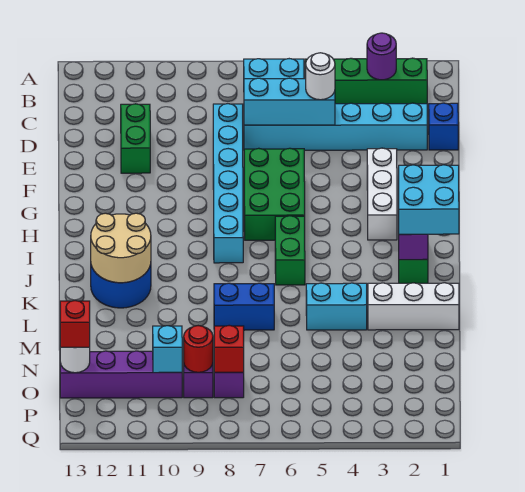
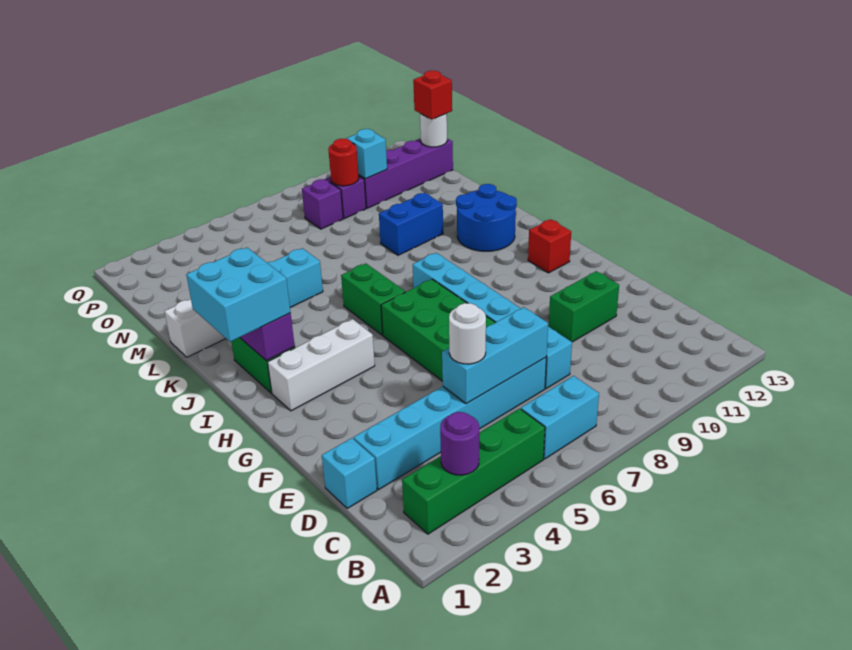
blue 1x1 brick [429,103,458,150] -> cyan 1x1 brick [322,438,377,508]
green 1x2 brick [121,104,150,173] -> green 1x2 brick turned to [549,271,619,342]
white 1x3 brick [367,148,397,240] -> white 1x3 brick turned to [268,319,375,411]
tan 2x2 round brick [91,213,151,283] -> none
blue 1x2 brick [214,283,274,330] -> blue 1x2 brick moved to [379,193,443,255]
red 1x1 brick [214,325,244,372] -> red 1x1 brick moved to [528,219,571,273]

